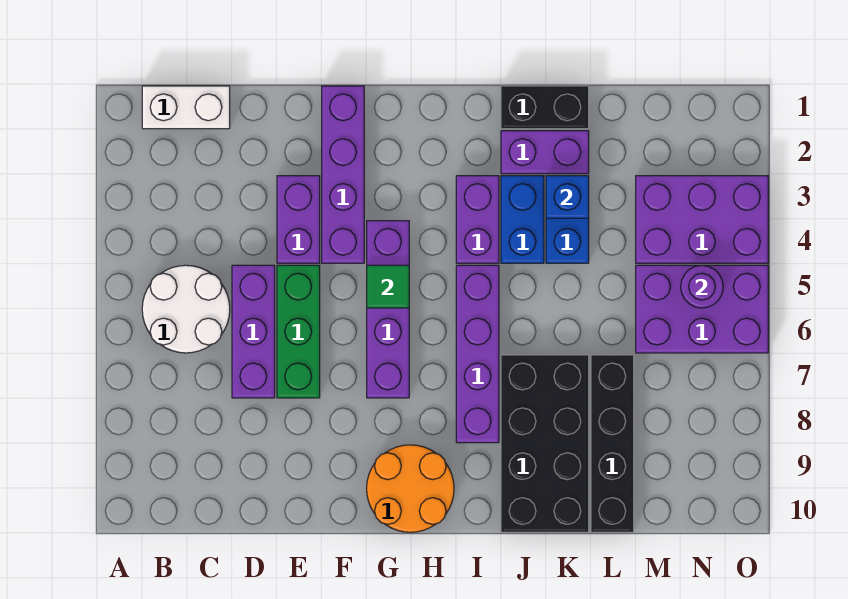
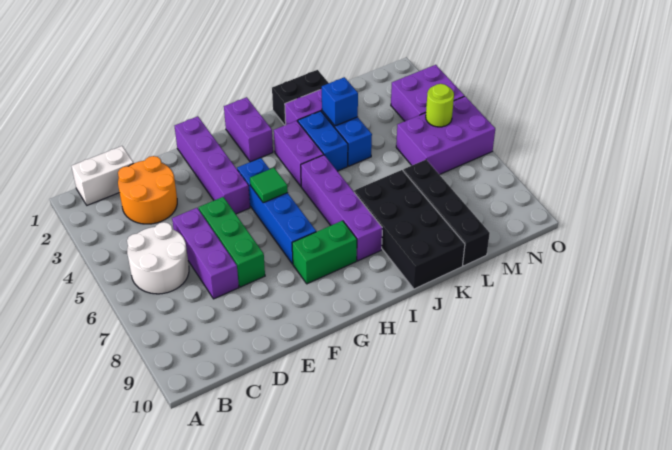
purple 1x2 brick [277,176,320,263] -> purple 1x2 brick moved to [224,97,273,162]
purple 1x4 brick [367,221,409,398] -> blue 1x4 brick [237,158,316,264]
none -> green 1x2 brick [292,221,357,284]
orange 2x2 round brick [367,445,454,532] -> orange 2x2 round brick moved to [118,156,177,224]
purple 2x3 brick [636,176,768,263] -> purple 2x2 brick [391,65,464,121]
purple 1x1 round brick [681,265,723,308] -> lime 1x1 round brick [426,84,454,127]

